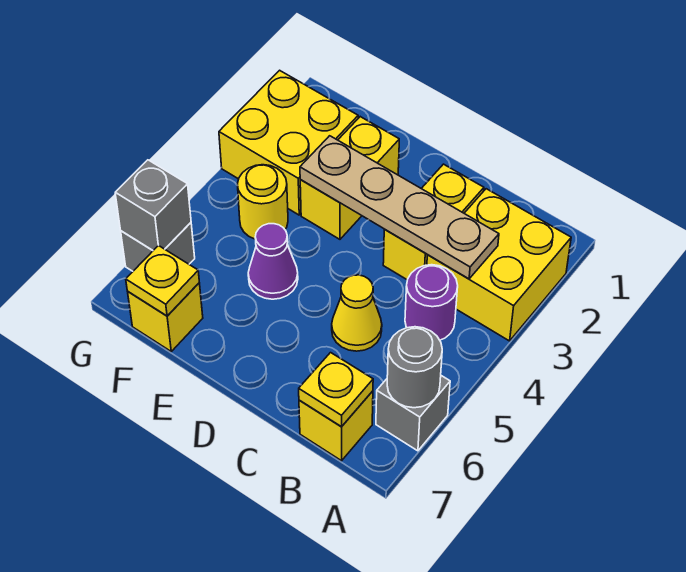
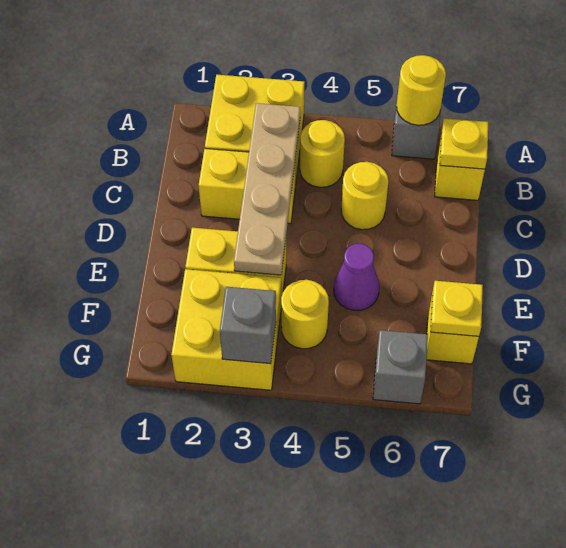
grey 1x1 round brick [387,327,442,408] -> yellow 1x1 round brick [397,55,446,125]
purple 1x1 round brick [405,265,458,340] -> yellow 1x1 round brick [300,120,345,187]
yellow 1x1 cone [332,275,382,351] -> yellow 1x1 round brick [341,162,388,230]
grey 1x1 brick [115,160,191,250] -> grey 1x1 brick moved to [220,287,276,364]

